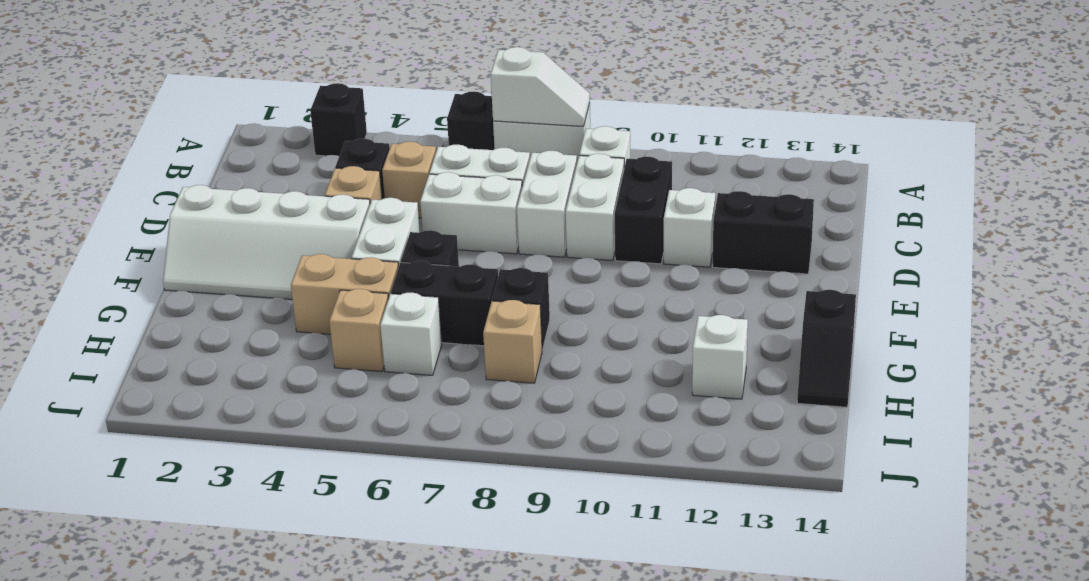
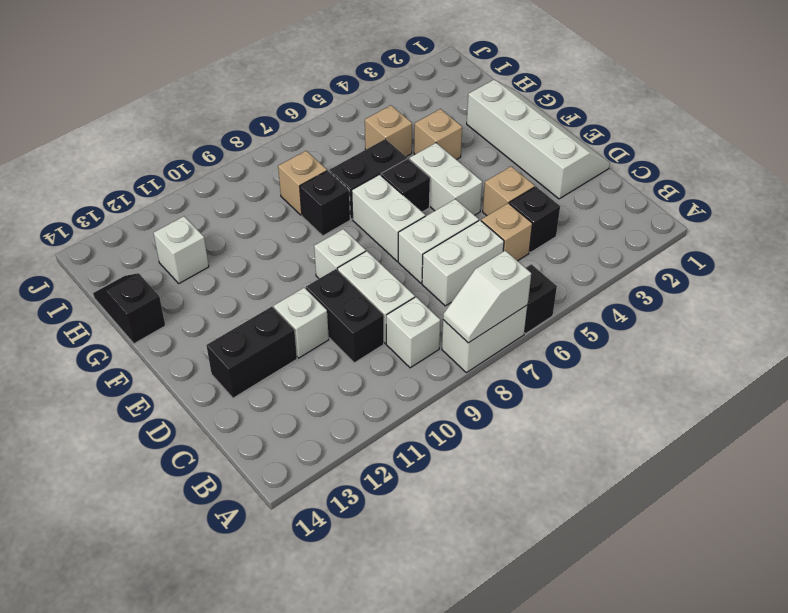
black 1x1 brick [310,83,367,156] -> none
white 1x2 brick [517,151,577,257] -> white 1x2 brick moved to [352,175,425,261]
white 2x4 slope [163,185,370,299] -> white 2x4 slope turned to [467,80,610,199]
tan 1x2 brick [291,254,399,334] -> tan 1x1 brick [414,109,462,160]
white 1x1 brick [380,293,442,375] -> white 1x1 brick moved to [314,229,366,279]

